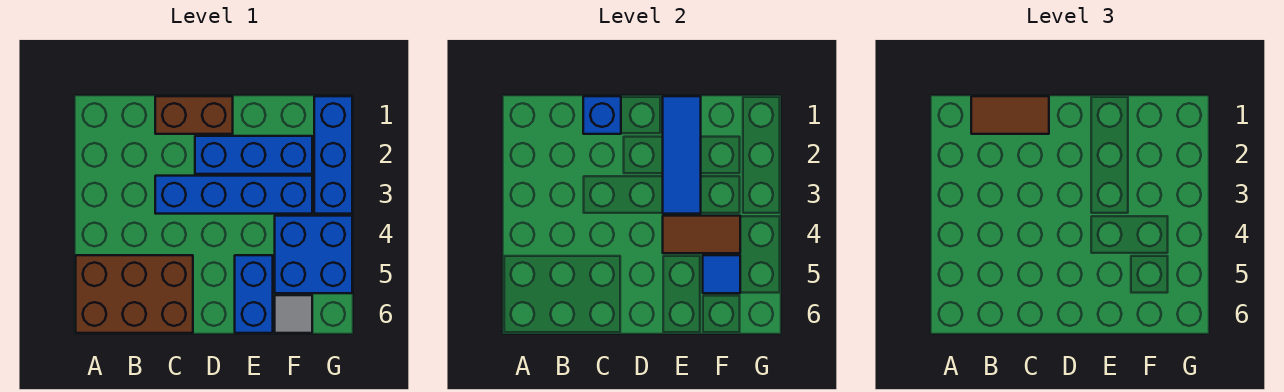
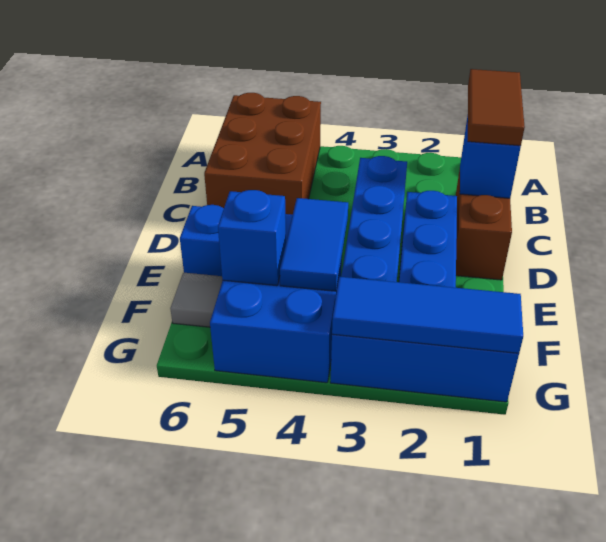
blue 1x3 tile [663,96,701,214] -> blue 1x3 tile moved to [332,277,523,353]
brown 1x2 tile [663,216,740,253] -> blue 1x2 tile [280,198,348,291]
blue 1x1 tile [703,255,740,293] -> blue 1x1 brick [218,190,286,286]

